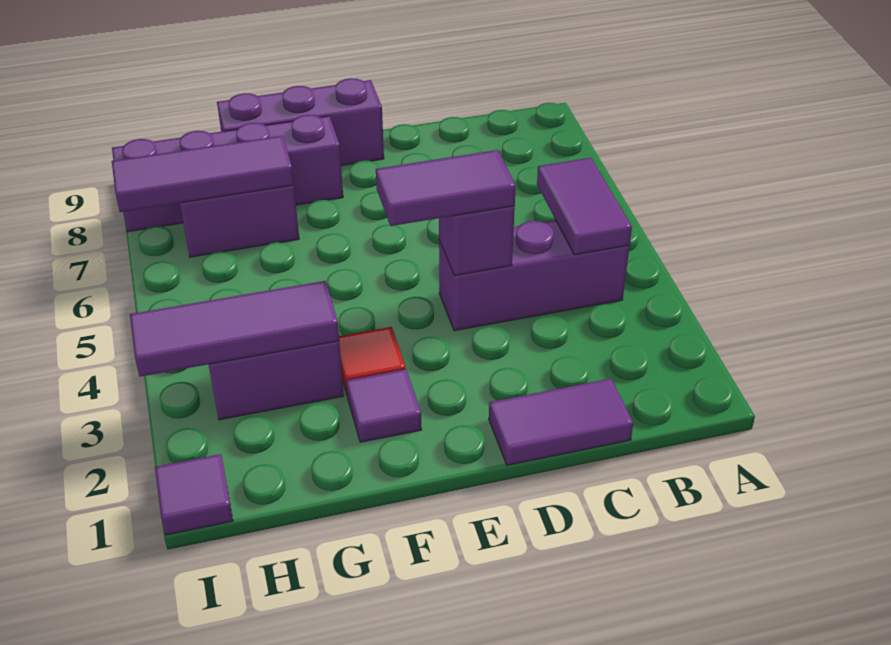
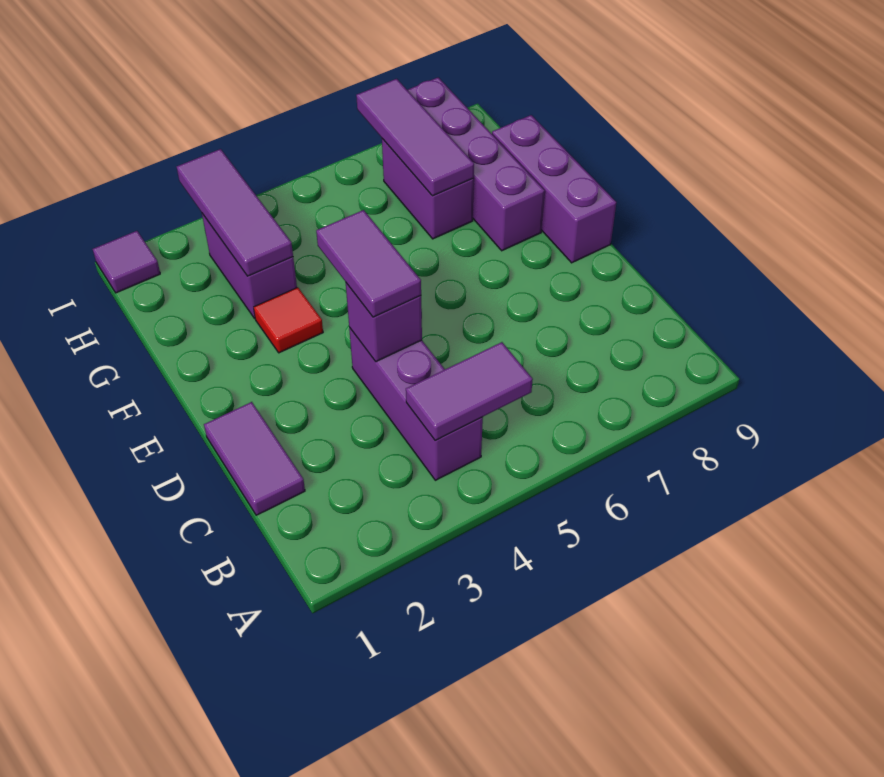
purple 1x1 tile [346,369,422,442] -> none

